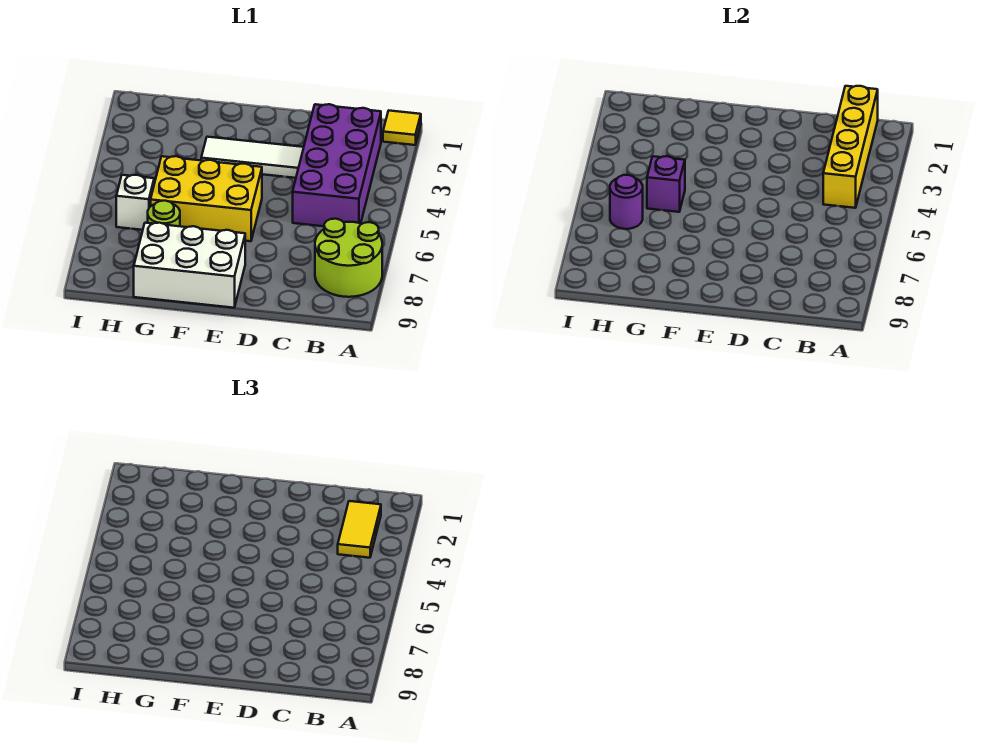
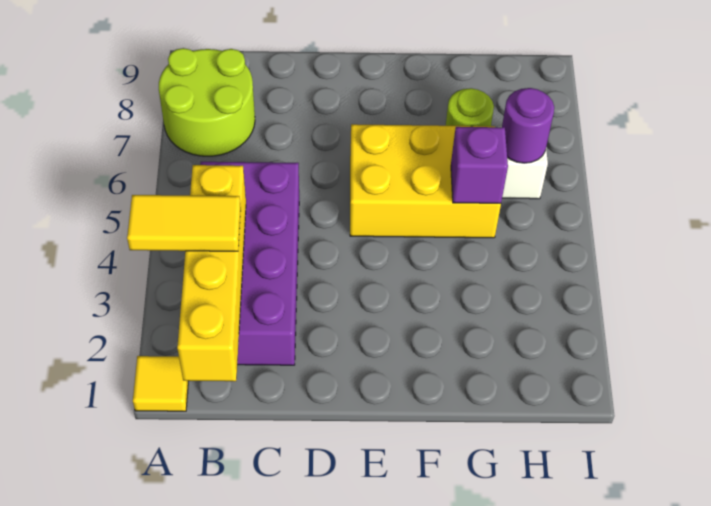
yellow 1x2 tile [338,501,381,558] -> yellow 1x2 tile turned to [127,195,241,251]
white 1x3 tile [201,137,304,178] -> none
white 2x3 brick [134,223,245,308] -> none

